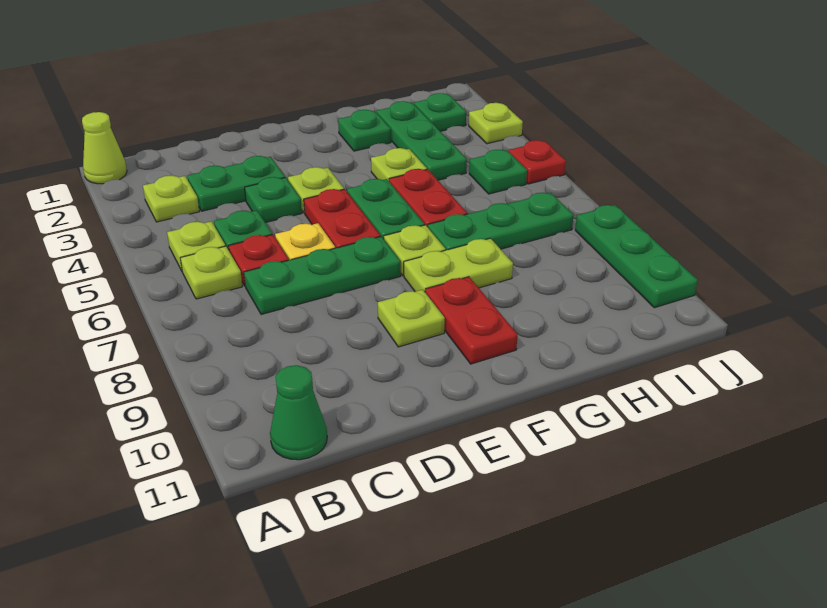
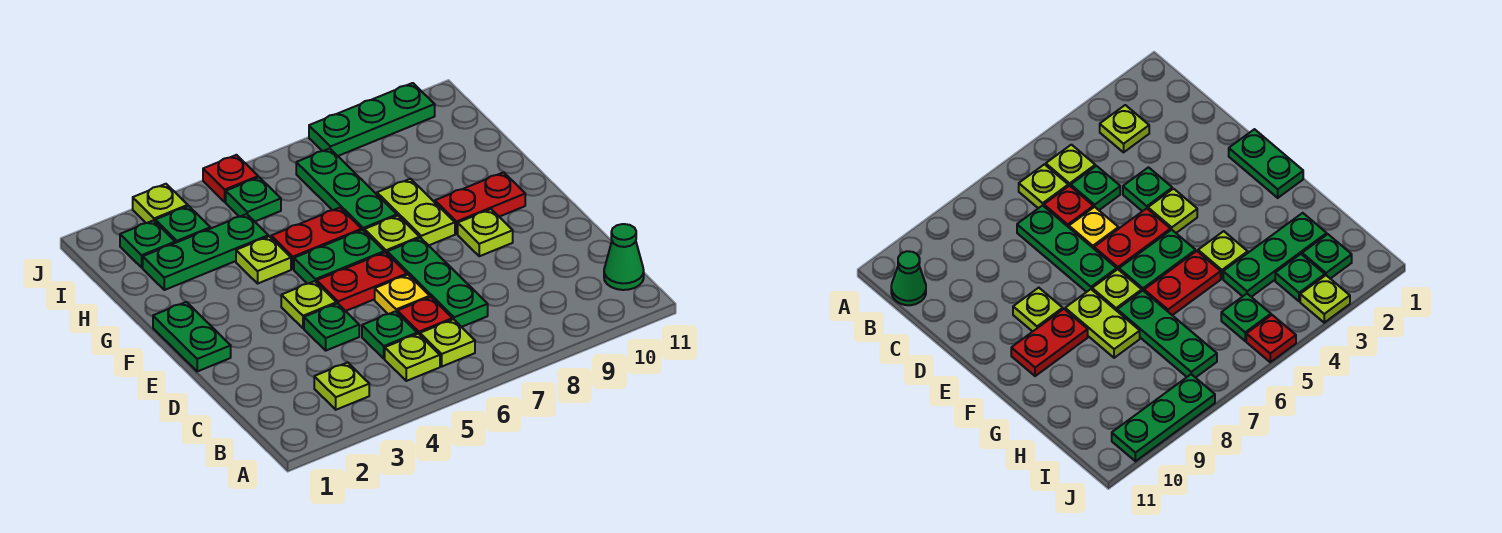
lime 1x1 cone [82,112,127,184] -> none
green 1x2 plate [187,156,285,211] -> green 1x2 plate moved to [153,302,231,371]
green 1x1 plate [338,110,391,151] -> green 1x1 plate moved to [155,206,210,243]

